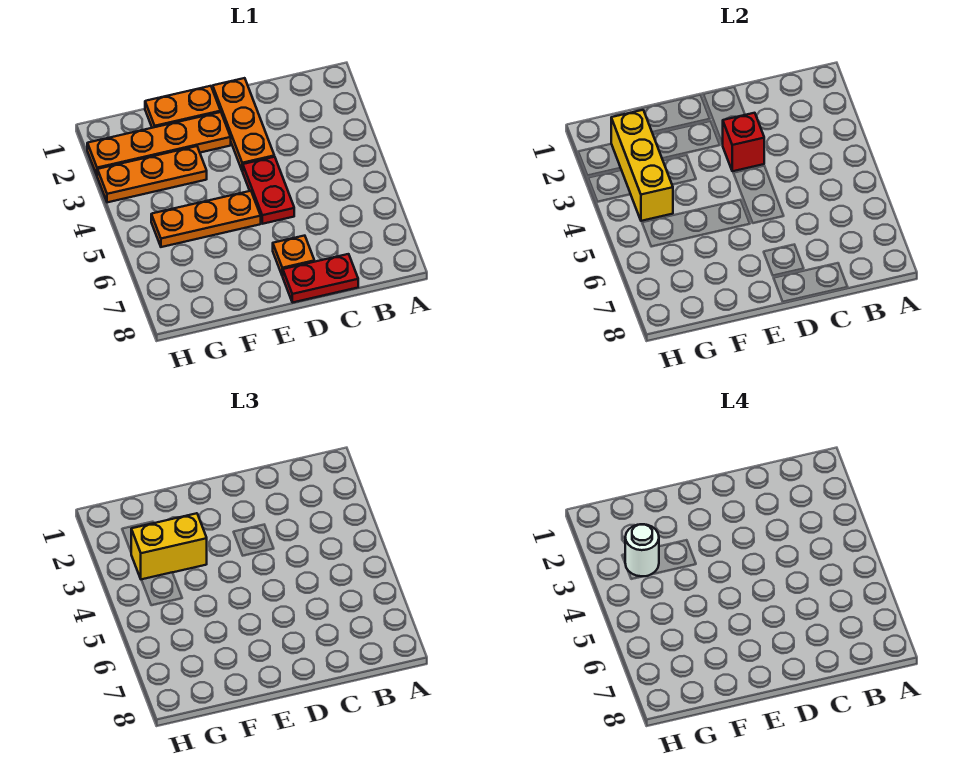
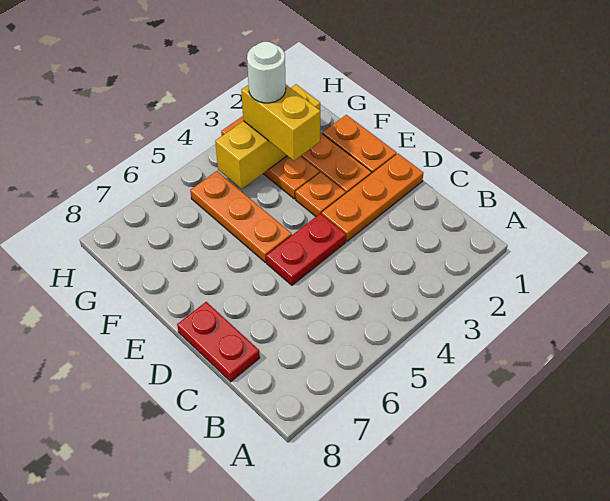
red 1x1 brick [723,113,764,171] -> none
orange 1x1 plate [273,236,314,276] -> orange 1x1 plate moved to [295,172,346,216]

